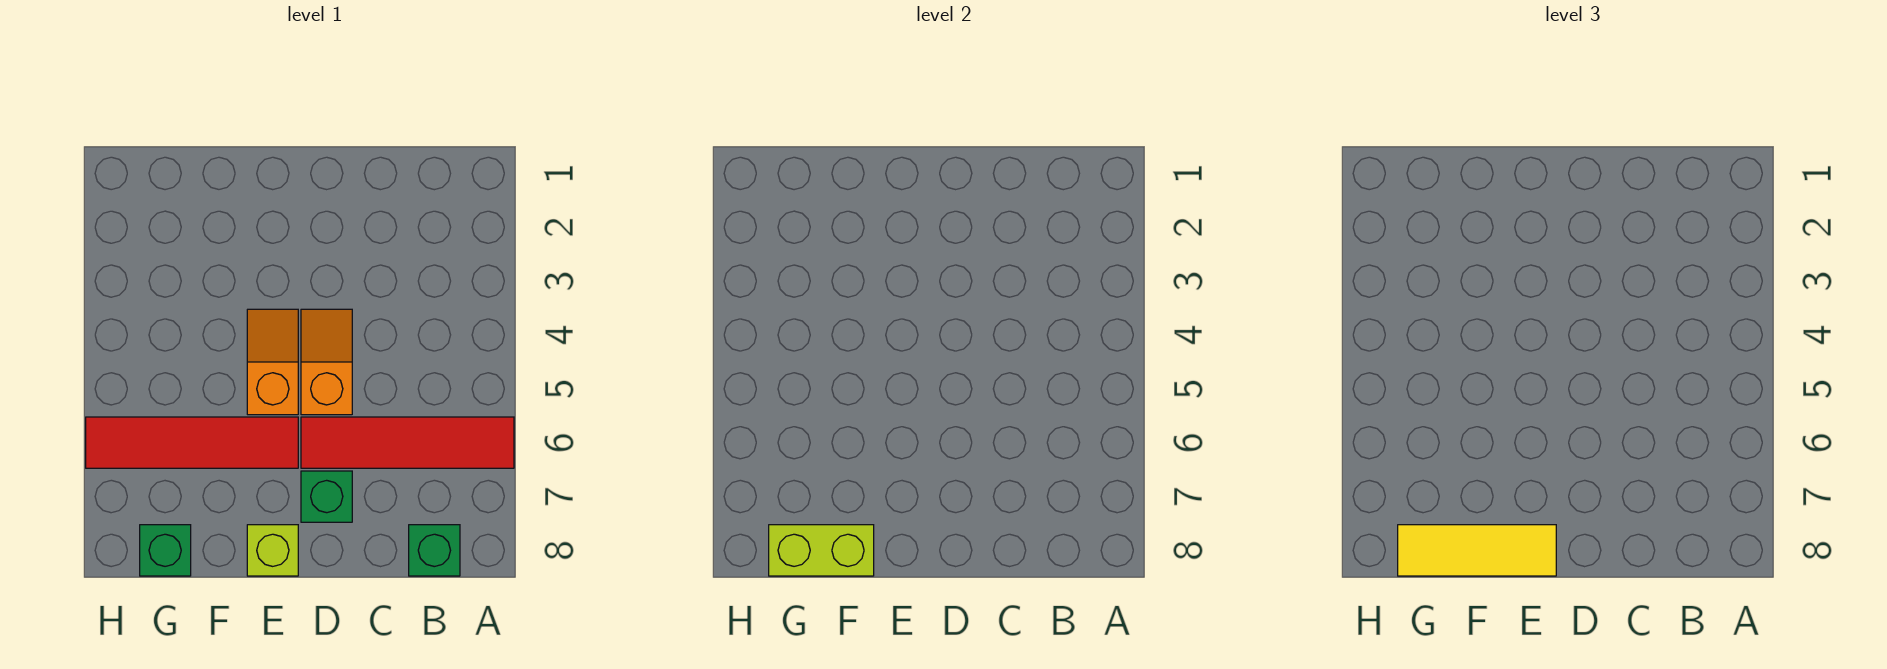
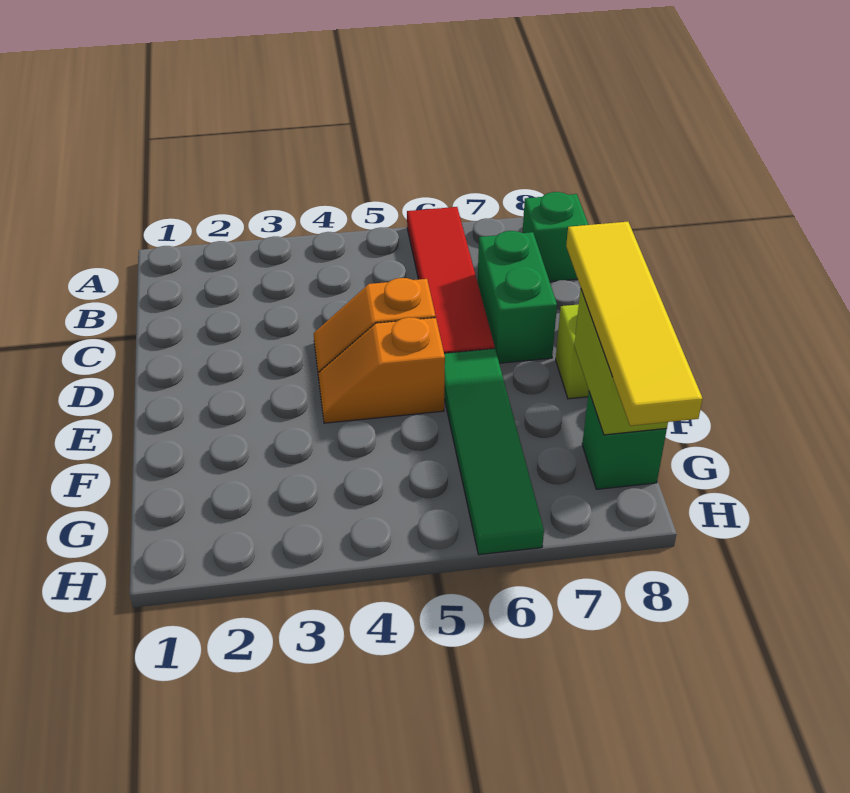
green 1x1 brick [301,471,352,522] -> green 1x2 brick [477,231,557,363]
red 1x4 tile [86,417,298,468] -> green 1x4 tile [444,349,544,555]
yellow 1x3 tile [1398,525,1556,576] -> yellow 1x4 tile [566,222,703,426]

